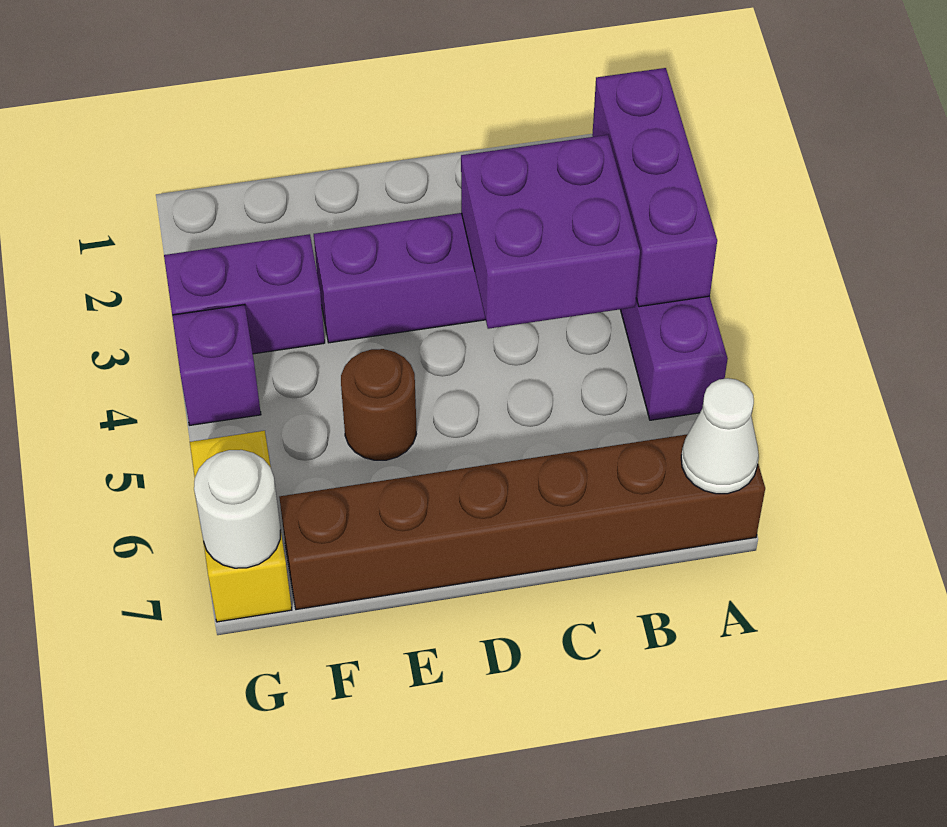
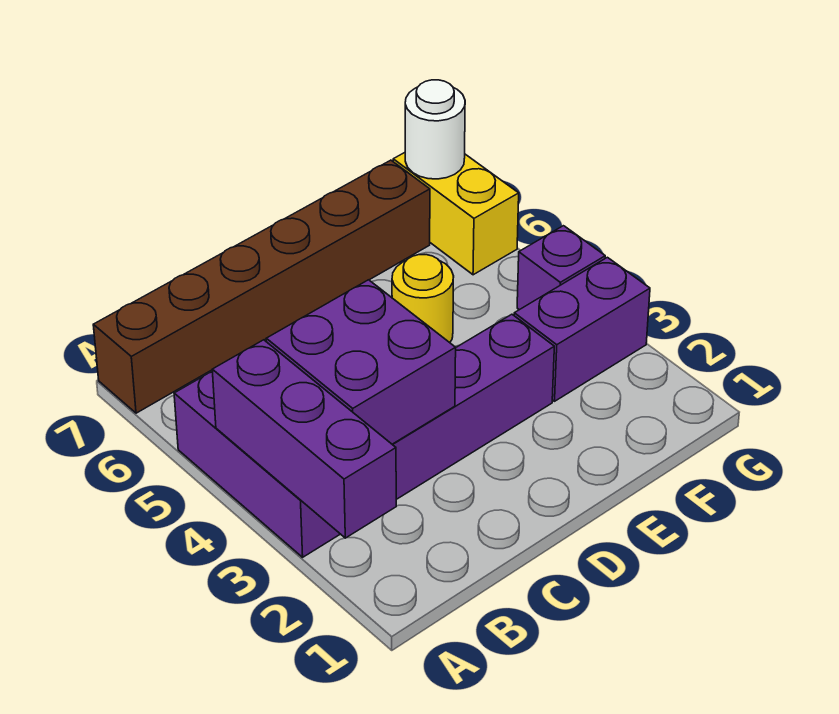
white 1x1 cone [681,378,759,494] -> none
brown 1x1 round brick [341,349,416,460] -> yellow 1x1 round brick [392,255,454,343]

